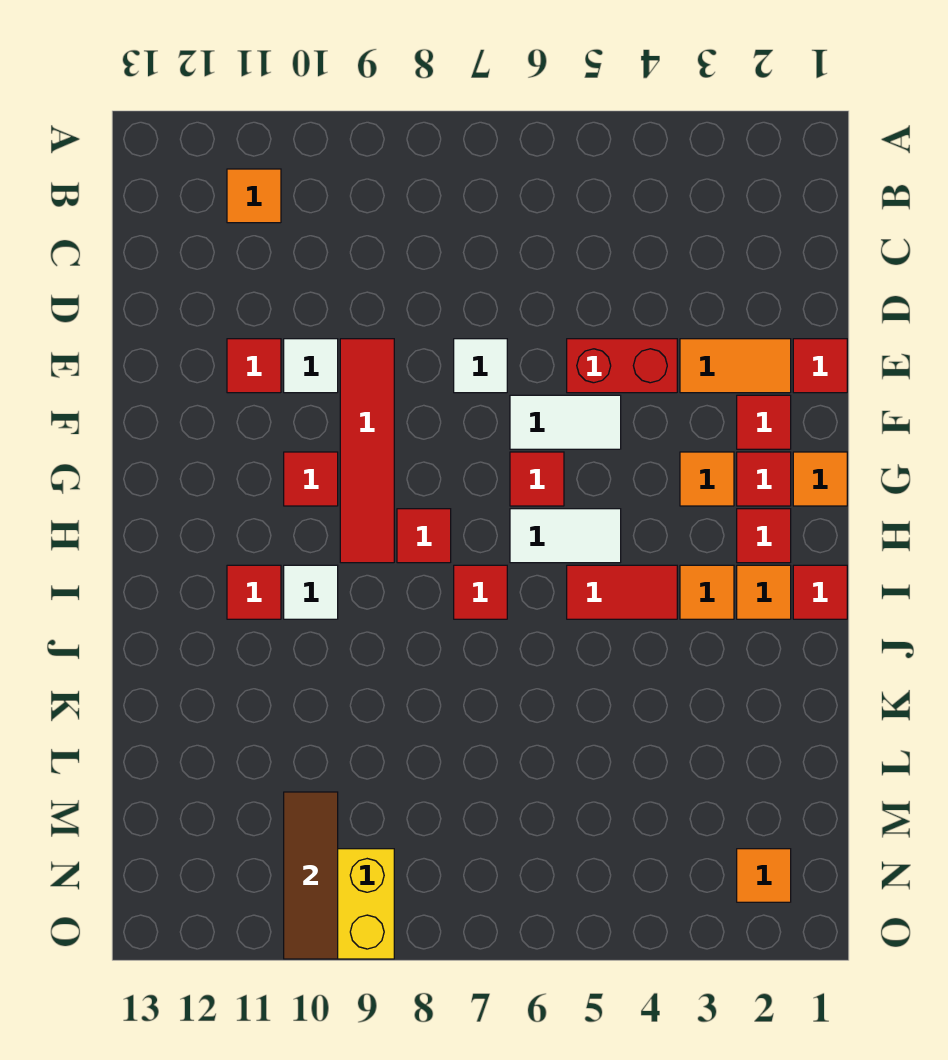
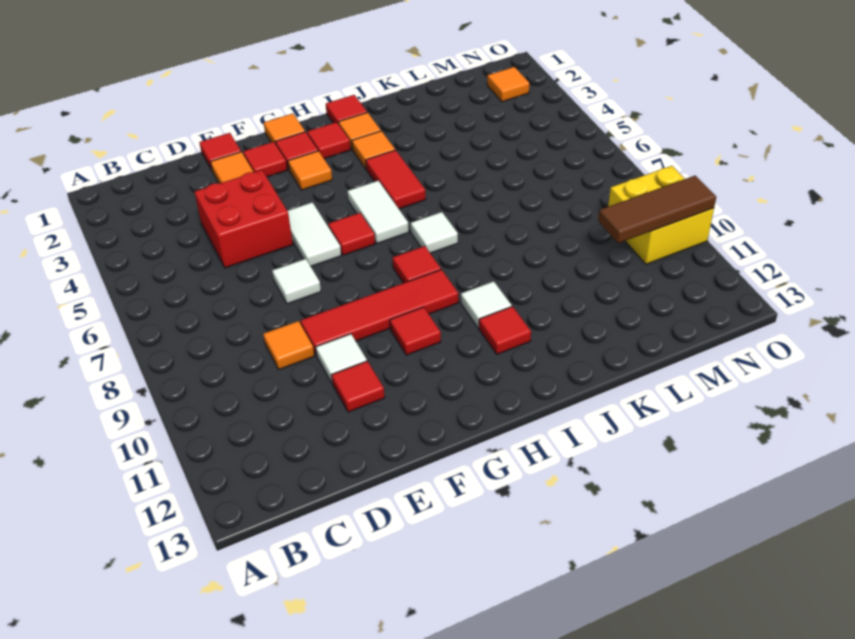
orange 1x1 tile [227,169,281,223] -> orange 1x1 tile moved to [263,321,314,369]
red 1x2 brick [567,339,677,393] -> red 2x2 brick [195,170,293,268]
red 1x1 tile [454,565,507,619] -> white 1x1 tile [411,212,458,253]

